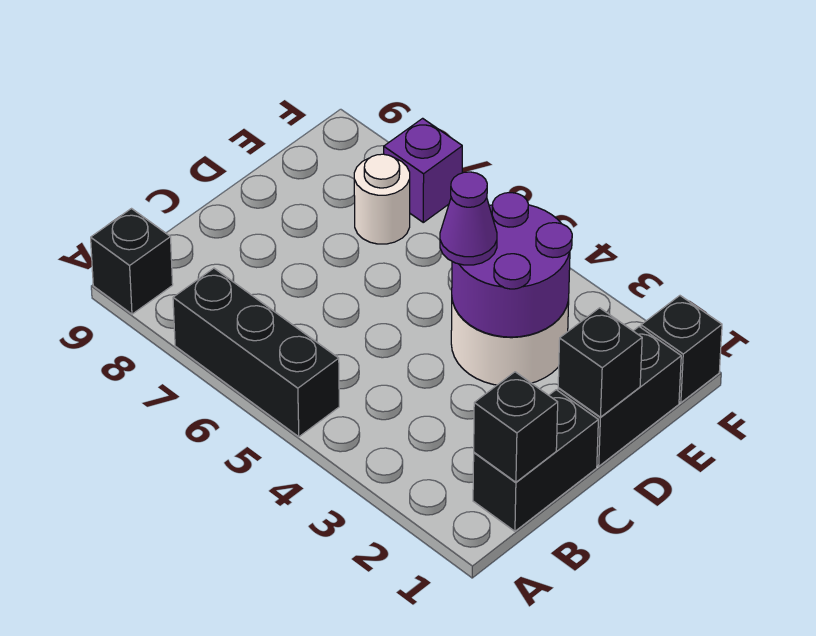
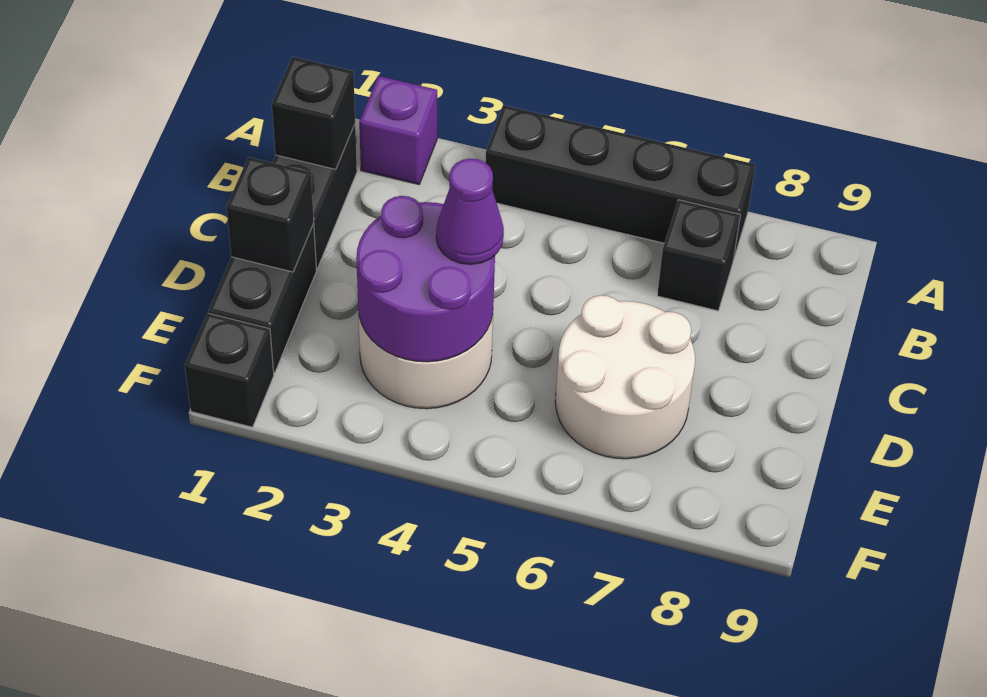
black 1x3 brick [173,268,339,437] -> black 1x4 brick [485,105,755,257]
black 1x1 brick [91,209,173,314] -> black 1x1 brick moved to [657,200,740,311]
white 1x1 round brick [354,154,410,244] -> white 2x2 round brick [555,295,695,459]
purple 1x1 brick [384,118,462,222] -> purple 1x1 brick moved to [359,76,437,184]

